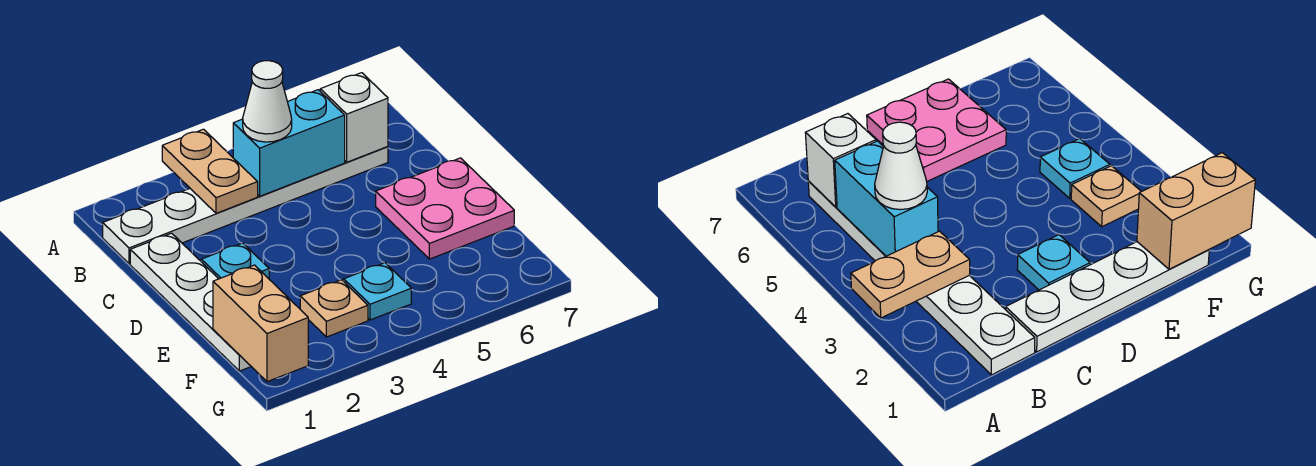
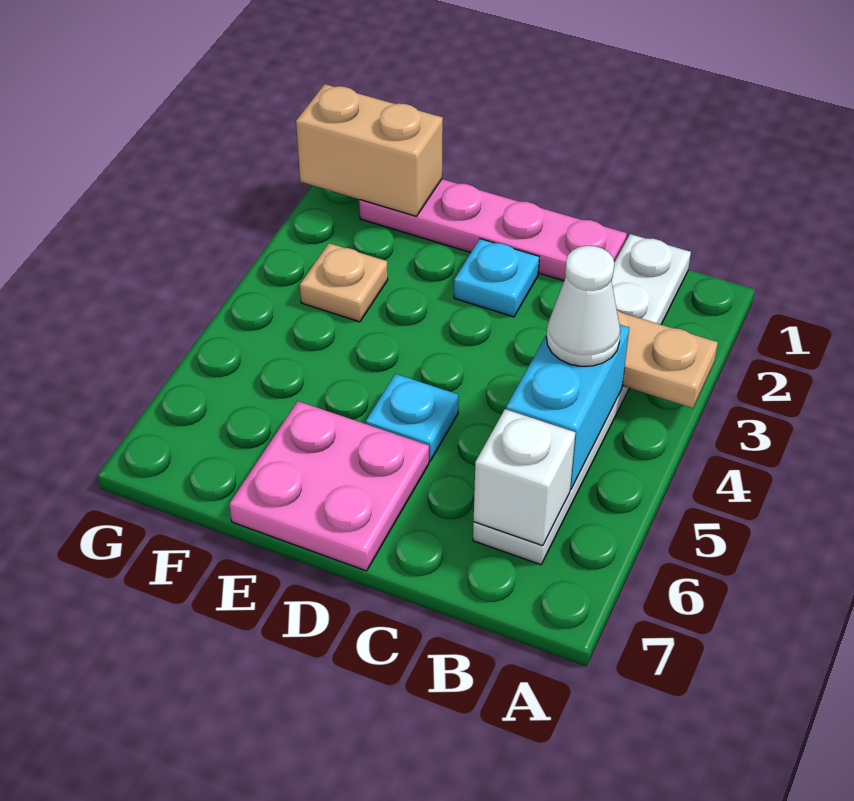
white 1x4 plate [130,233,251,371] -> pink 1x4 plate [359,179,627,281]
cyan 1x1 plate [344,263,411,320] -> cyan 1x1 plate moved to [366,374,459,461]

